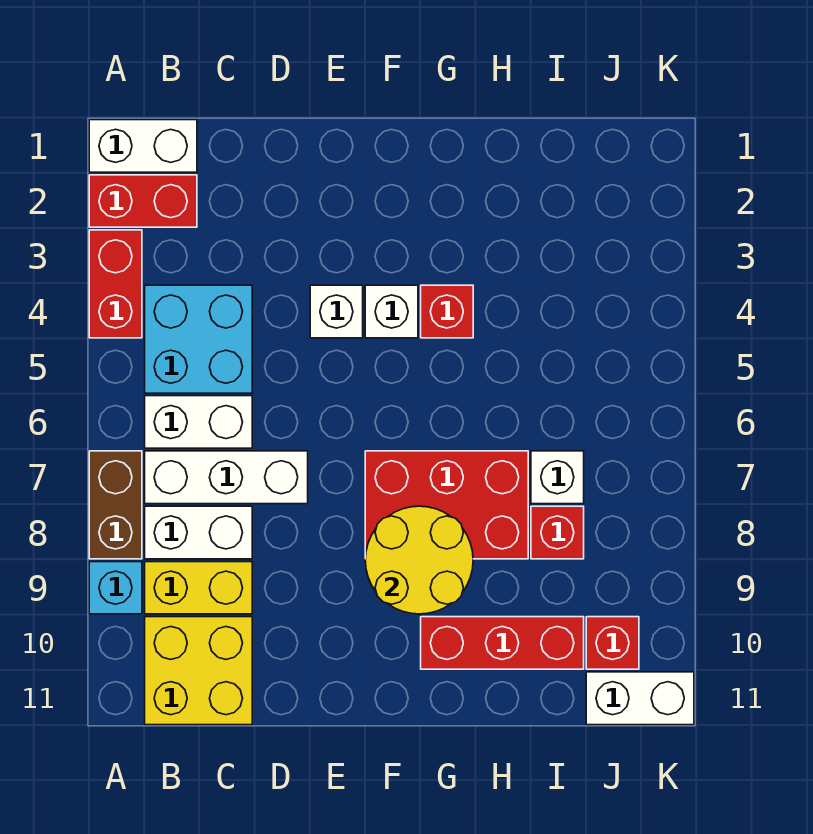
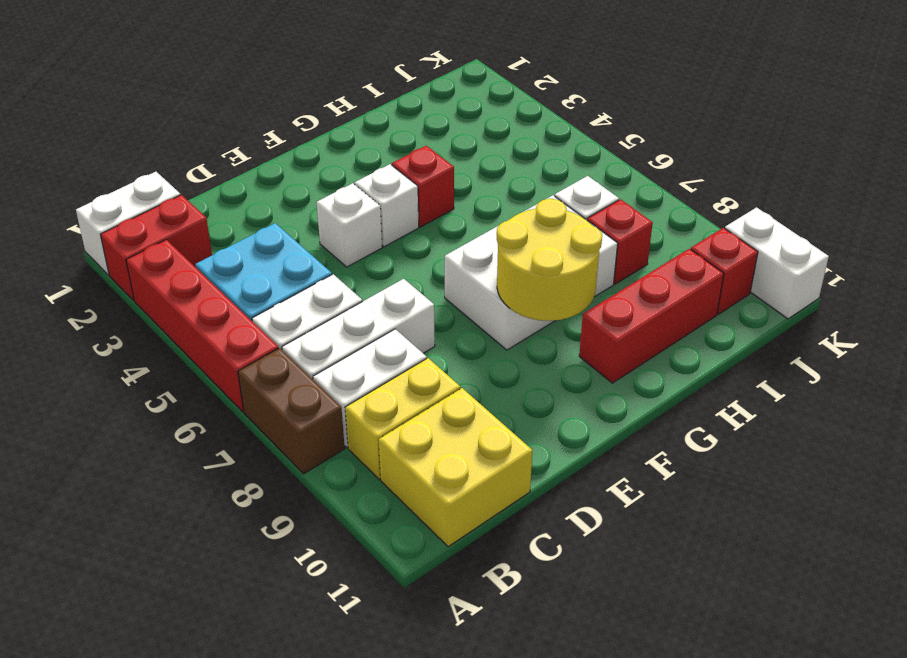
red 1x2 brick [89,230,142,338] -> red 1x4 brick [126,240,279,412]
cyan 1x1 brick [89,562,142,614] -> none
red 2x3 brick [365,451,528,559] -> white 2x3 brick [445,195,618,350]
white 1x2 brick [586,672,694,725] -> white 1x2 brick turned to [725,207,829,319]

